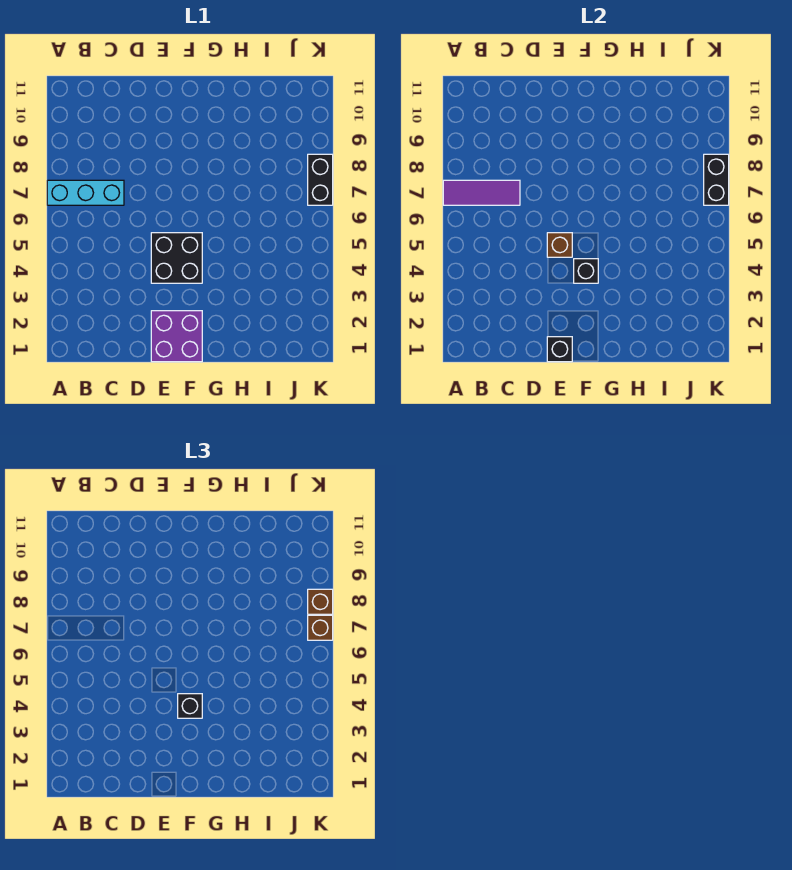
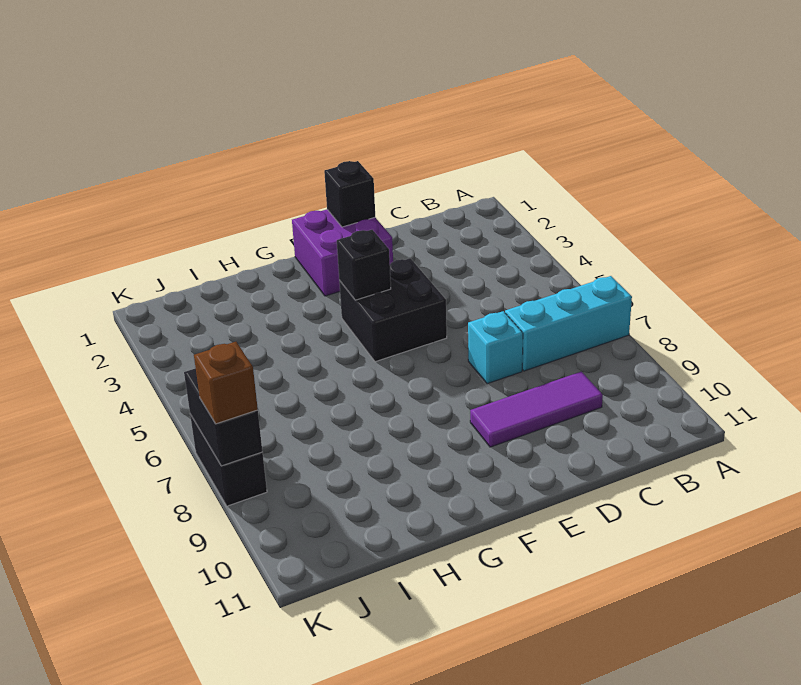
purple 1x3 tile [443,180,520,205] -> purple 1x3 tile moved to [470,371,603,447]
none -> cyan 1x1 brick [468,311,523,384]
brown 1x1 brick [547,233,572,257] -> none
black 1x1 brick [178,694,202,718] -> none
brown 1x1 brick [308,615,333,640] -> none

